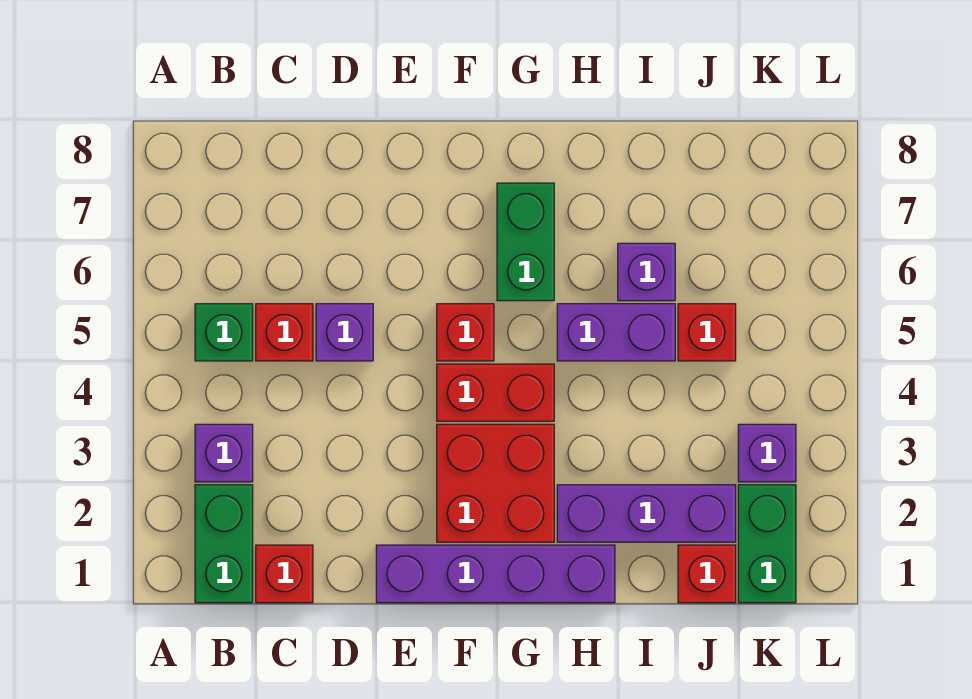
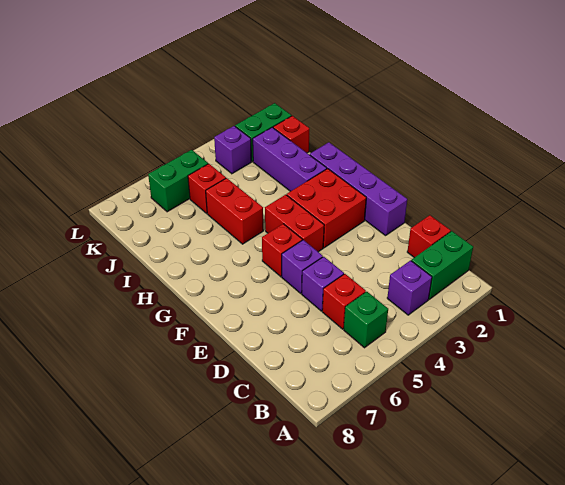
green 1x2 brick [497,183,554,301] -> green 1x2 brick moved to [148,150,208,212]
purple 1x2 brick [557,304,675,361] -> red 1x2 brick [206,178,263,244]
purple 1x1 brick [618,243,675,301] -> purple 1x1 brick moved to [282,240,323,293]

